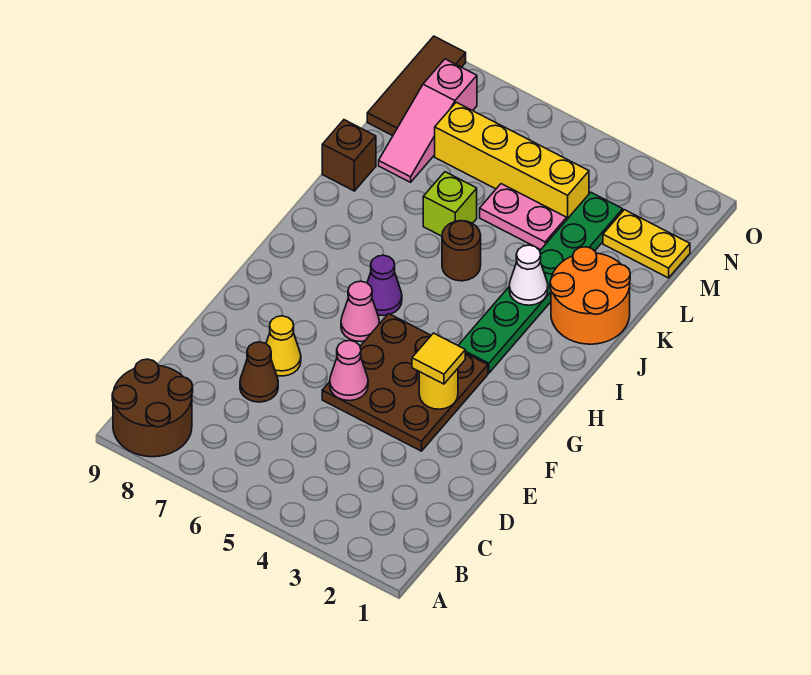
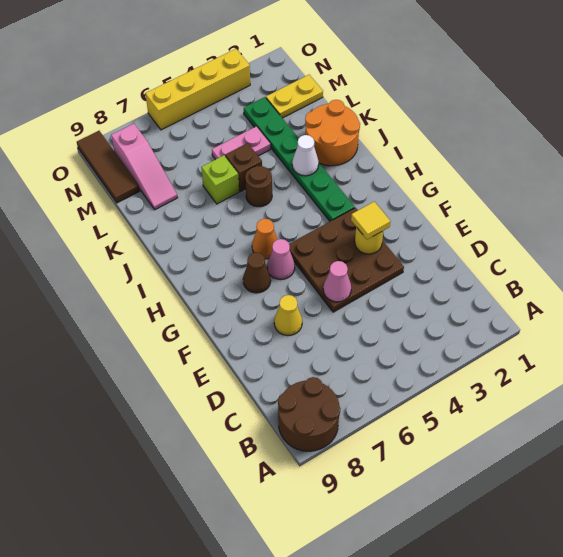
brown 1x1 cone [240,342,278,402] -> brown 1x1 cone moved to [243,252,271,293]
purple 1x1 cone [367,255,402,316] -> orange 1x1 cone [252,219,278,259]
brown 1x1 brick [322,120,376,191] -> brown 1x1 brick moved to [225,143,262,192]
yellow 1x4 brick [435,102,589,219] -> yellow 1x4 brick moved to [145,49,250,130]

